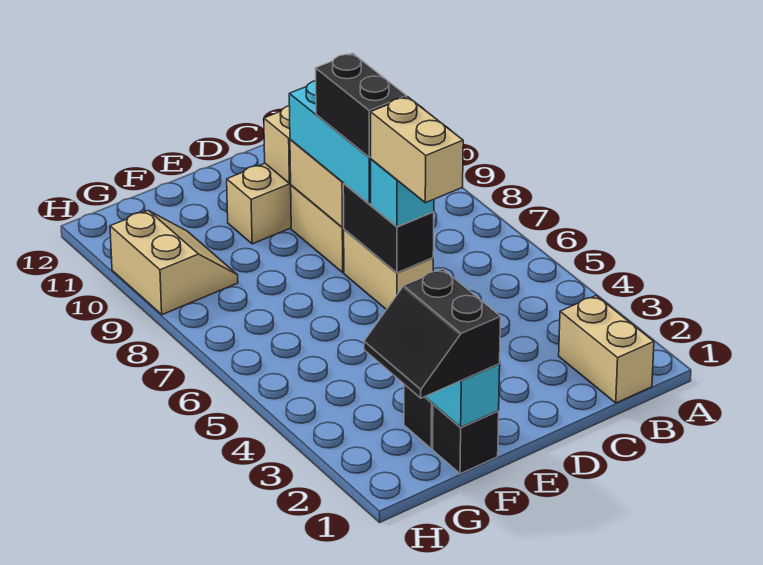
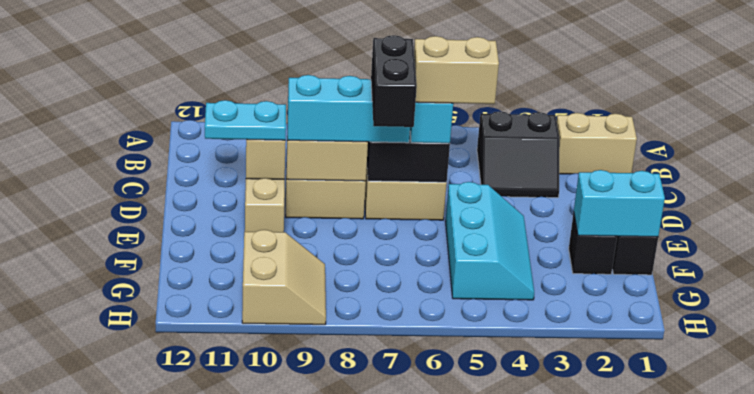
black 1x2 brick [316,53,406,157] -> black 1x2 brick turned to [371,35,417,127]
none -> cyan 1x2 plate [205,100,286,140]
none -> cyan 2x3 slope [445,182,534,300]
black 2x2 slope [364,269,501,398] -> black 2x2 slope moved to [477,111,559,198]
tan 2x2 slope [110,210,238,315] -> tan 2x2 slope turned to [242,230,326,325]

